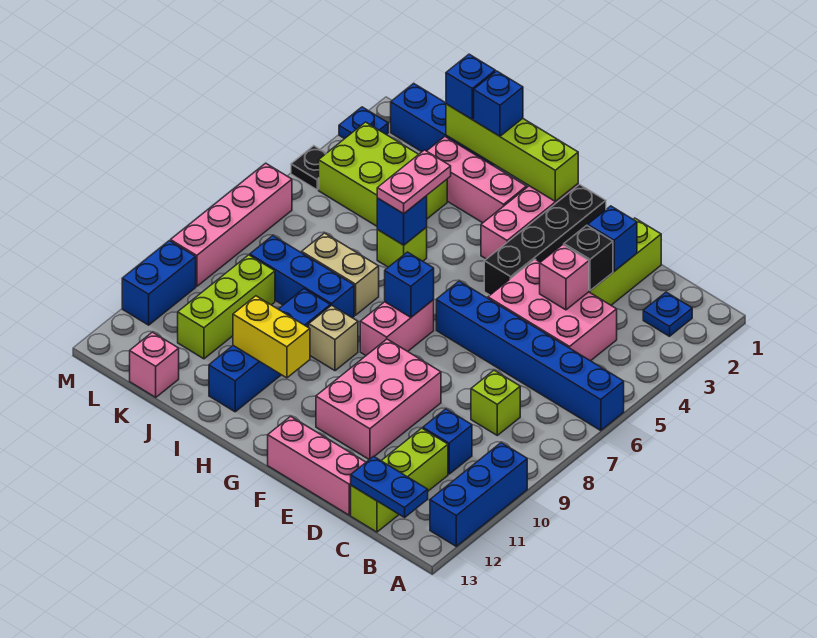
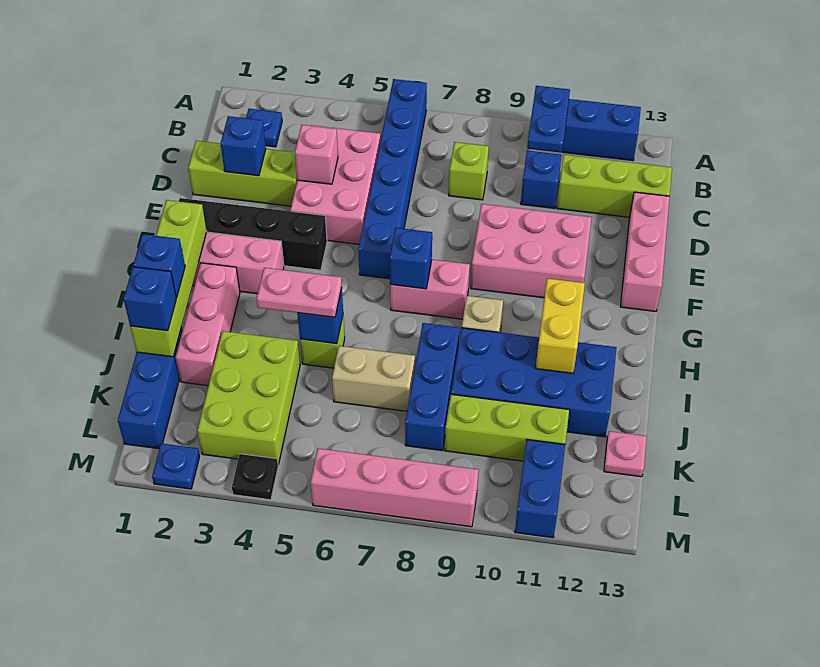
blue 1x2 plate [351,456,428,517] -> blue 1x2 plate moved to [527,86,570,153]
black 1x1 brick [564,225,613,291] -> none
tan 1x2 brick [302,233,379,315] -> tan 1x2 brick turned to [332,346,415,411]
blue 1x4 brick [209,289,330,412] -> blue 2x4 brick [451,328,617,437]
pink 1x1 brick [130,332,179,397] -> pink 1x1 plate [604,431,647,477]
blue 1x2 brick [122,241,196,325] -> blue 1x2 brick turned to [515,440,565,538]

